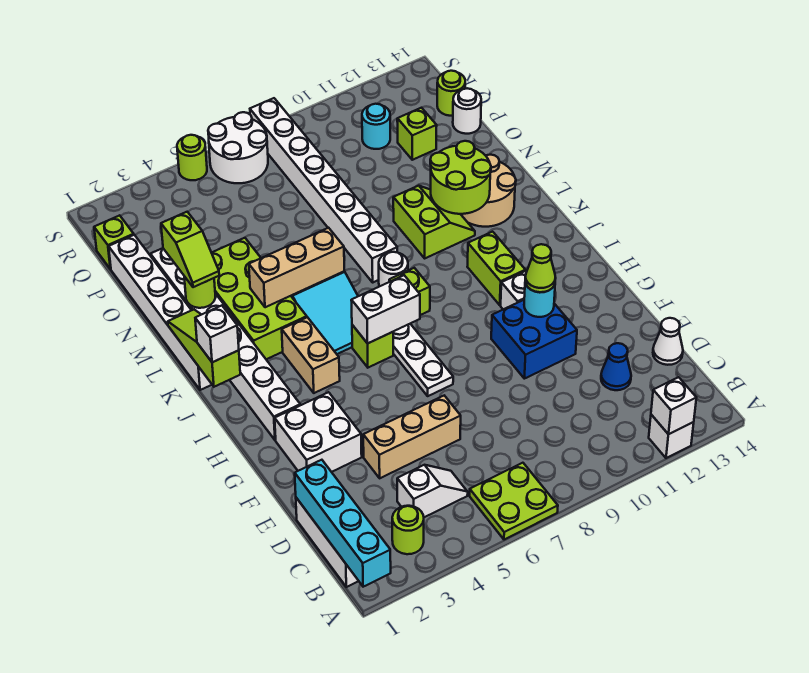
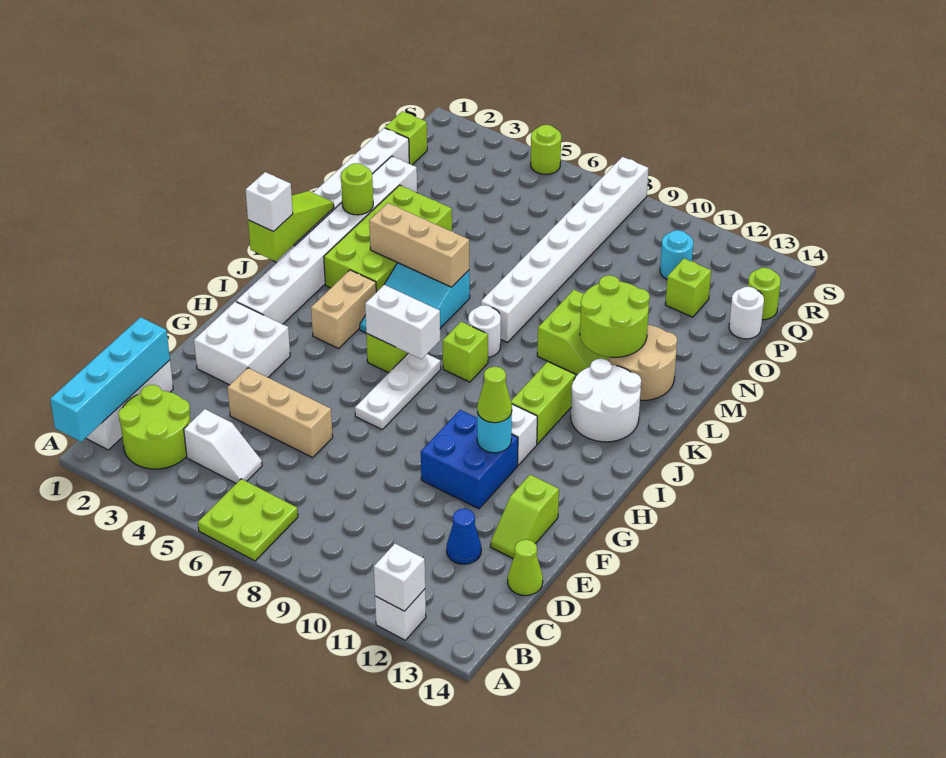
lime 1x1 round brick [392,506,424,554] -> lime 2x2 round brick [118,385,190,469]
white 1x1 cone [653,318,683,365] -> lime 1x1 cone [508,540,543,596]
lime 1x2 slope [161,212,219,287] -> lime 1x2 slope moved to [490,475,559,558]
white 2x2 round brick [208,112,268,183] -> white 2x2 round brick moved to [571,359,641,442]

